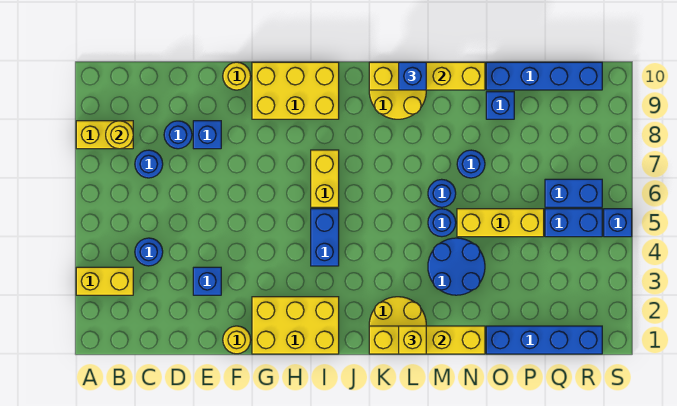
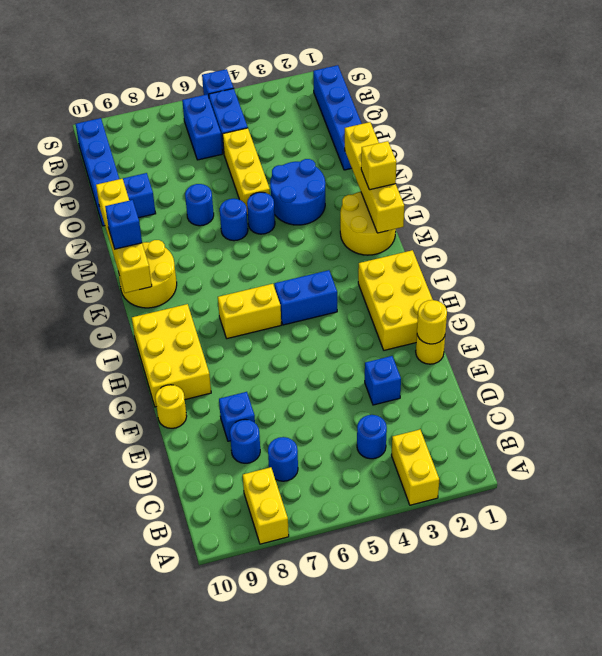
yellow 1x1 round brick [106,121,133,149] -> yellow 1x1 round brick moved to [417,300,447,344]

